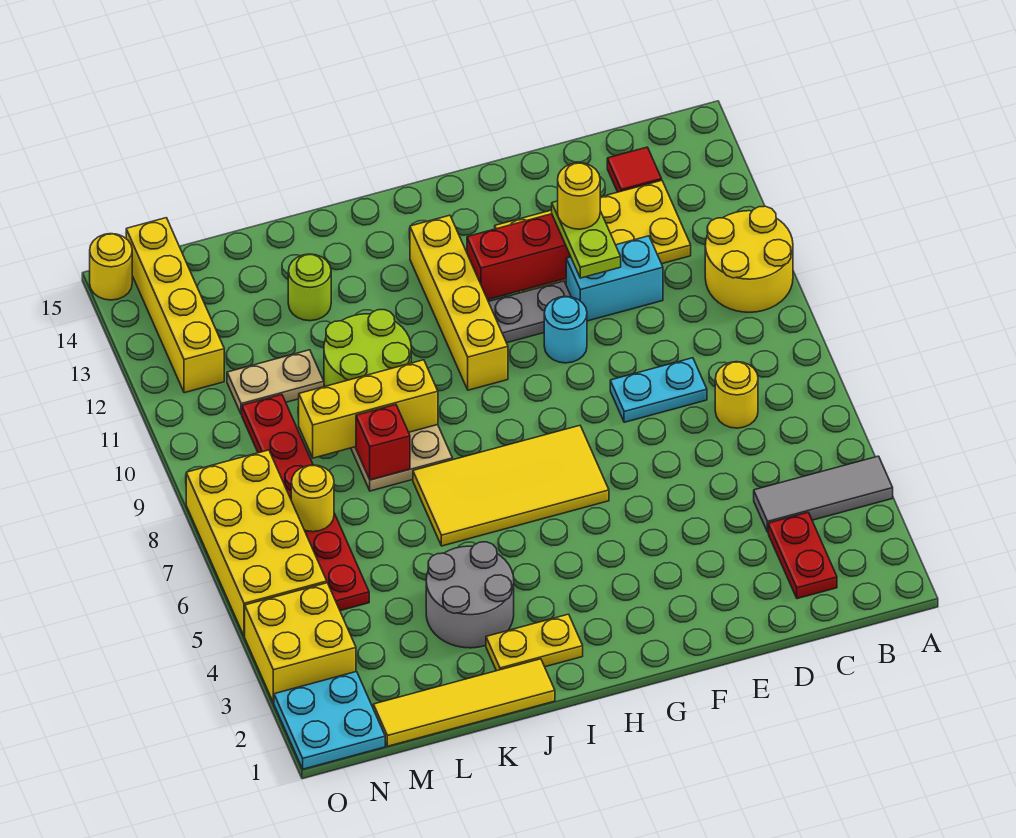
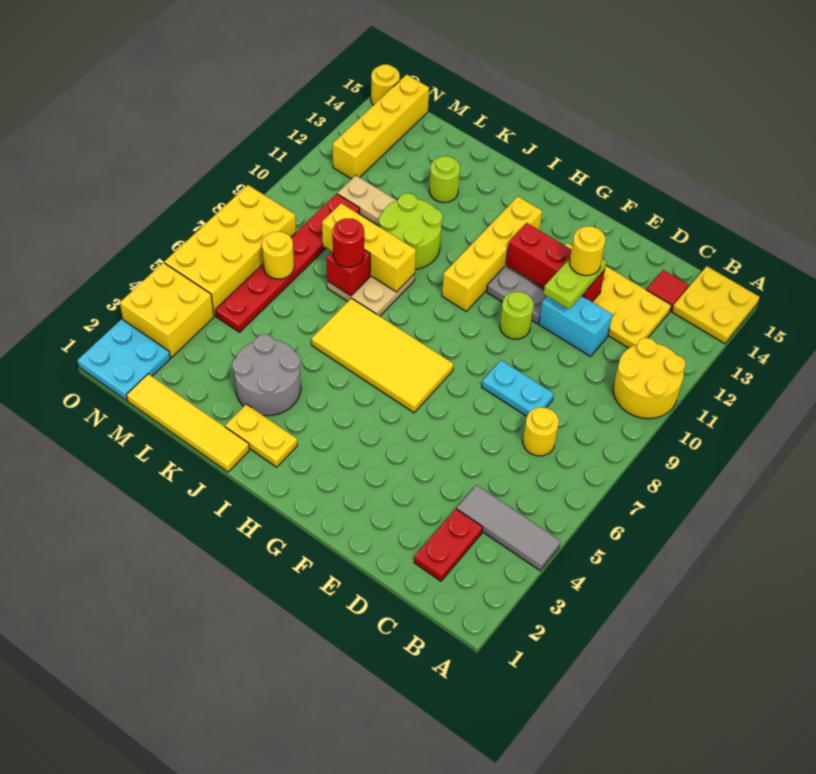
none -> yellow 2x2 plate [672,266,760,344]
cyan 1x1 round brick [544,296,587,363] -> lime 1x1 round brick [500,292,534,339]
none -> red 1x1 round brick [333,218,364,267]

